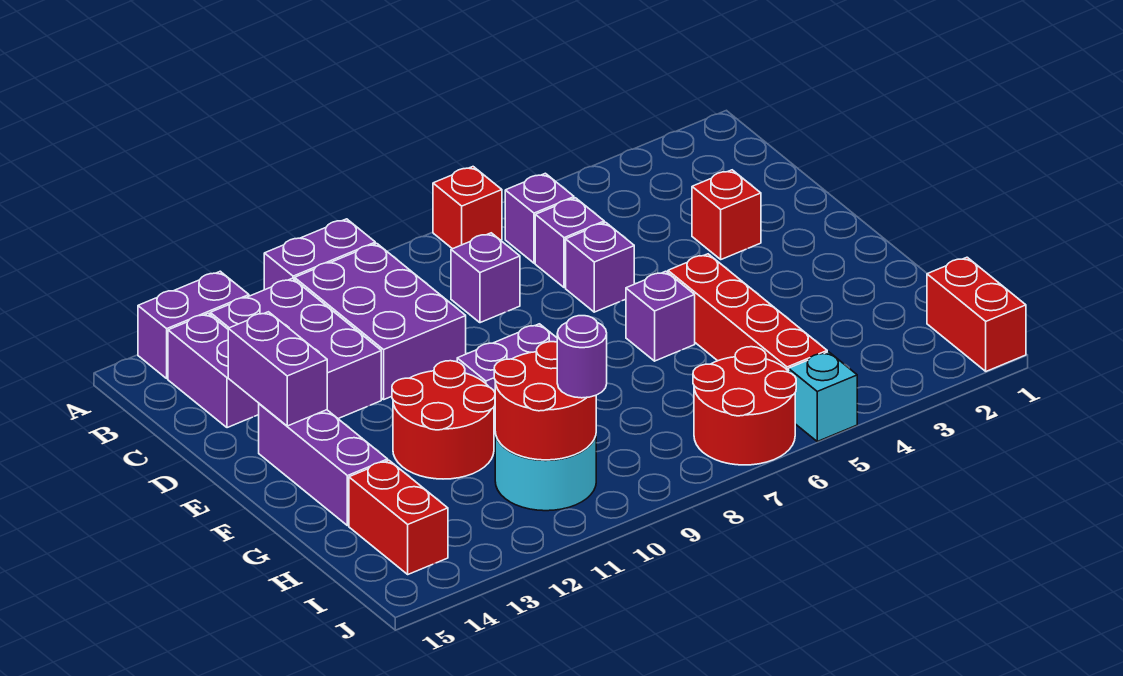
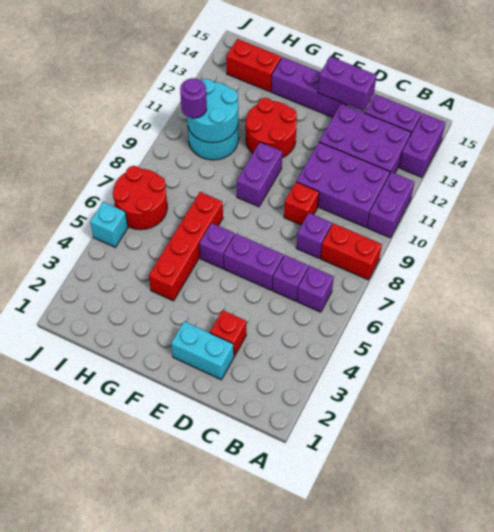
red 1x1 brick [433,167,502,249] -> red 1x1 brick moved to [284,182,319,225]
none -> cyan 1x2 brick [171,321,234,380]
purple 1x1 brick [566,222,634,312] -> purple 1x2 brick [224,234,284,290]
red 1x4 brick [668,254,827,371] -> red 1x4 brick turned to [149,192,223,301]
red 2x2 round brick [494,342,596,460] -> cyan 2x2 round brick [187,79,238,143]
red 1x2 brick [927,257,1026,371] -> red 1x2 brick moved to [321,223,382,280]

